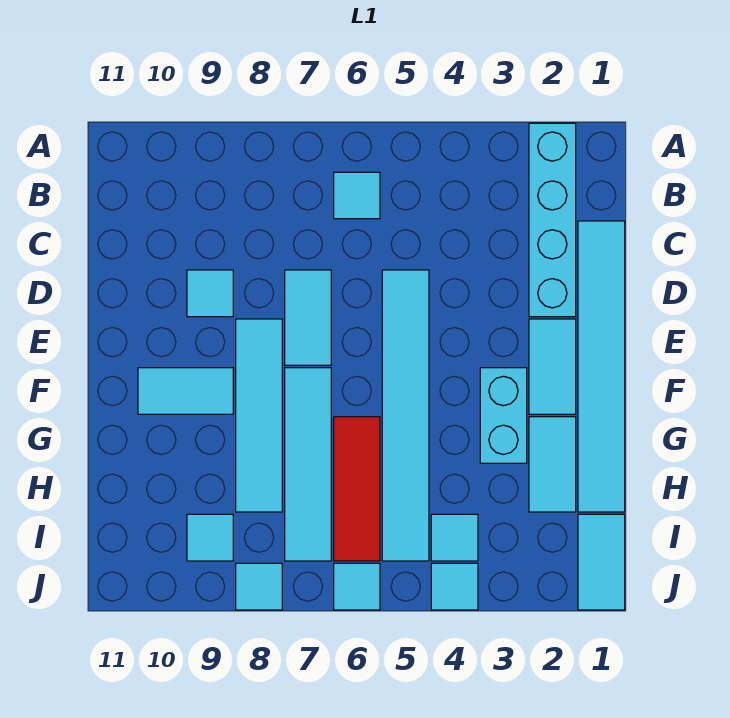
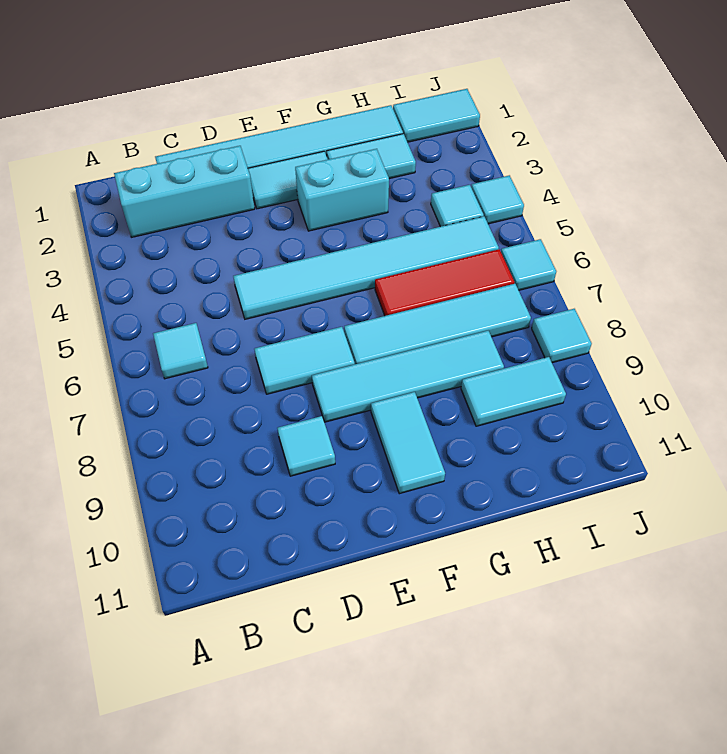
cyan 1x4 brick [529,123,576,317] -> cyan 1x3 brick [114,146,255,237]
cyan 1x1 tile [187,514,233,561] -> cyan 1x2 tile [461,357,566,426]

